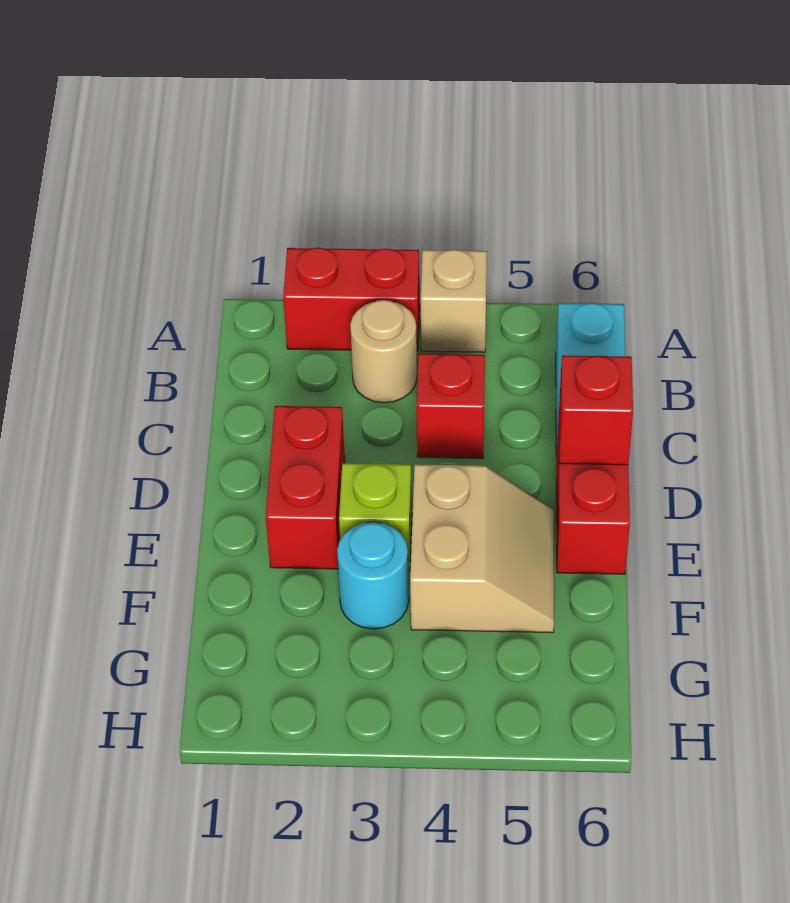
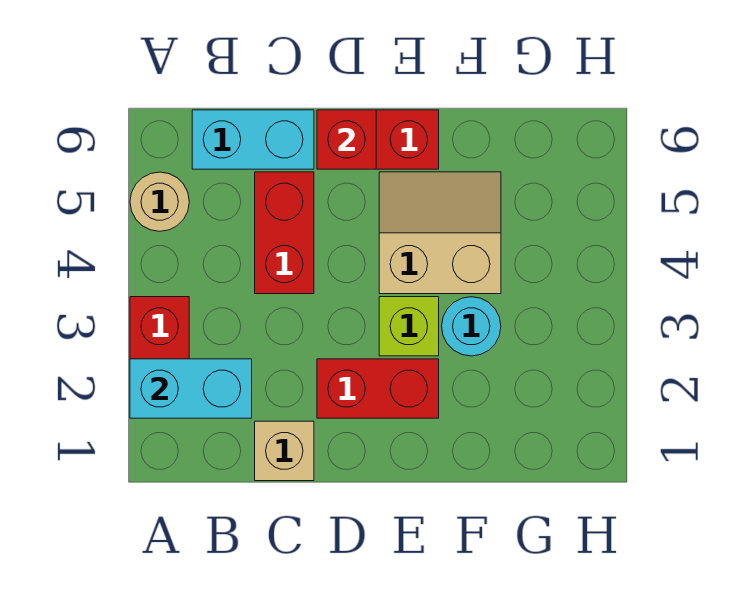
none -> cyan 1x2 brick [130,359,252,418]
tan 1x1 brick [421,250,487,352] -> tan 1x1 brick moved to [255,421,314,481]
tan 1x1 round brick [350,300,417,403] -> tan 1x1 round brick moved to [130,172,189,231]
red 1x1 brick [417,354,485,458] -> red 1x2 brick [255,172,314,294]

